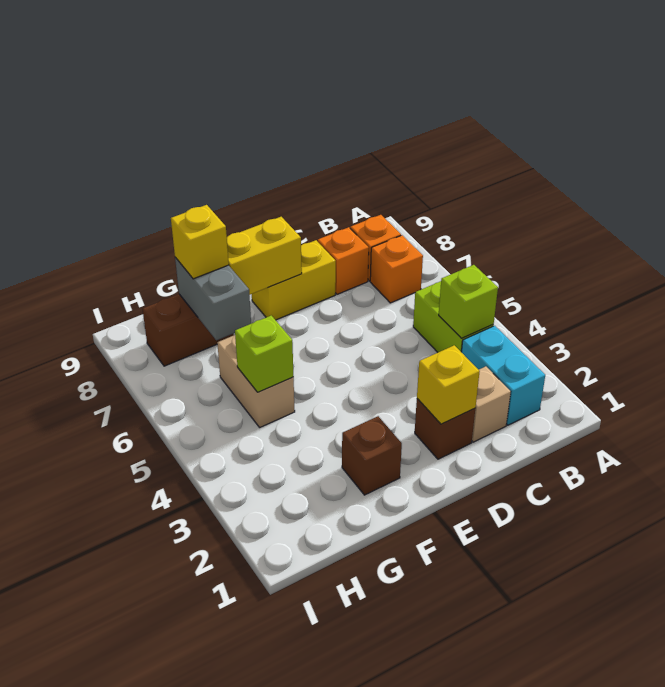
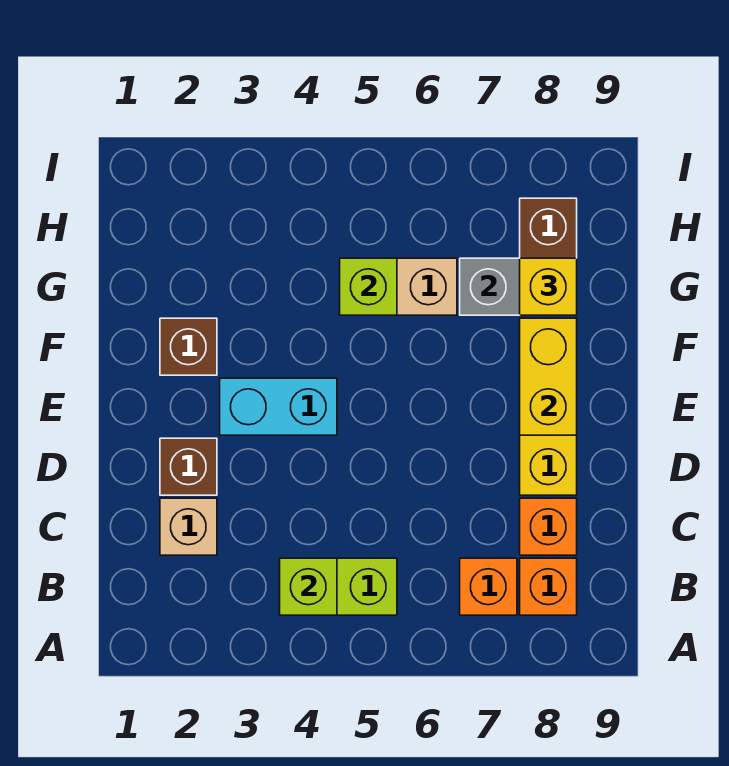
cyan 1x2 brick [462,326,545,425] -> cyan 1x2 brick moved to [220,378,337,435]
yellow 1x1 brick [417,345,480,424] -> none

